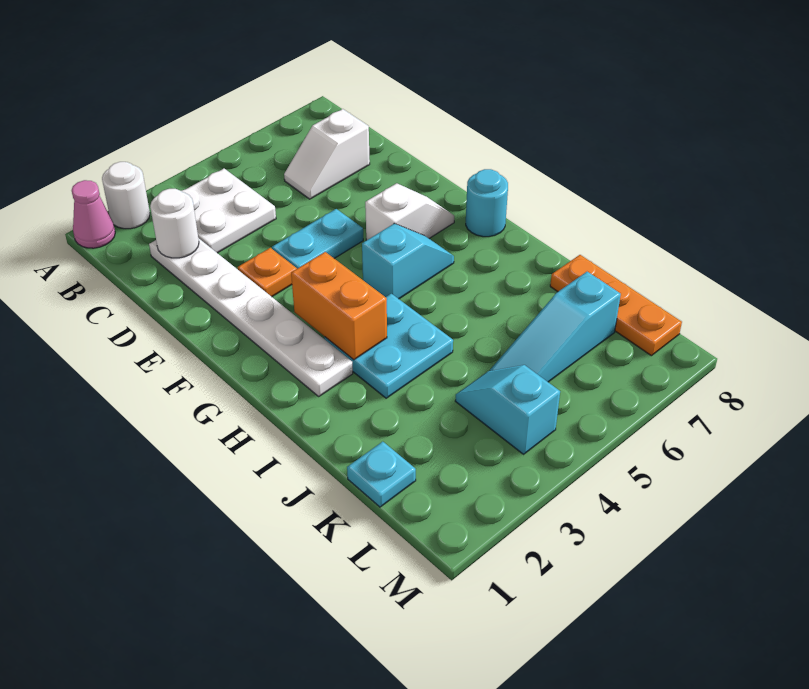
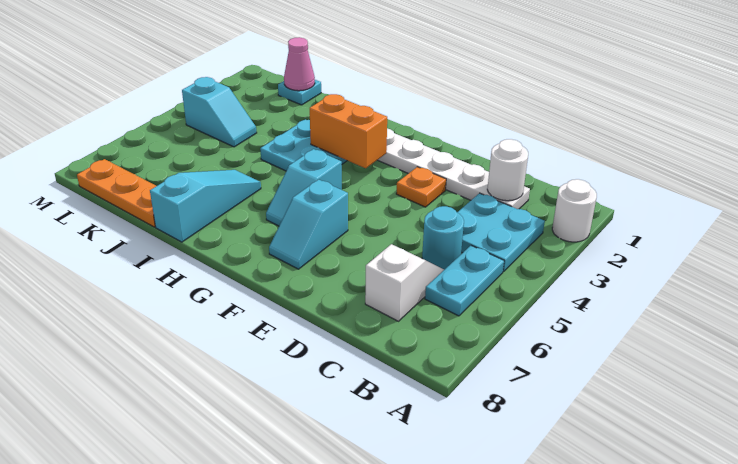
pink 1x1 cone [72,180,115,248] -> pink 1x1 cone moved to [284,37,315,91]
white 2x2 plate [182,168,276,253] -> cyan 2x2 plate [457,193,545,271]
cyan 1x2 plate [272,209,363,269] -> cyan 1x2 plate moved to [425,246,504,316]
white 1x2 slope [365,183,454,240] -> cyan 1x2 slope [269,180,348,269]
cyan 1x1 round brick [466,169,508,237] -> cyan 1x1 round brick moved to [422,206,464,270]
cyan 1x3 slope [490,272,621,382] -> cyan 1x3 slope moved to [150,170,261,242]

